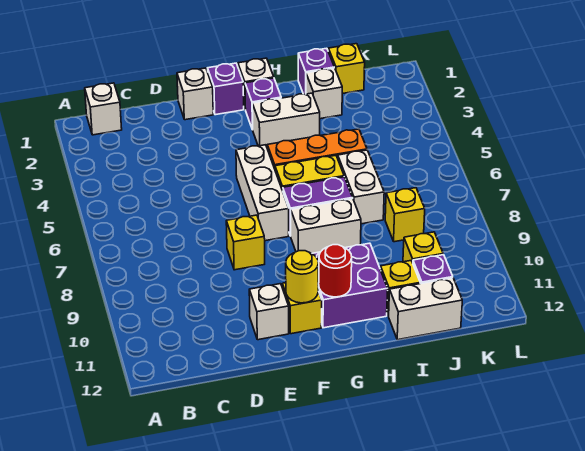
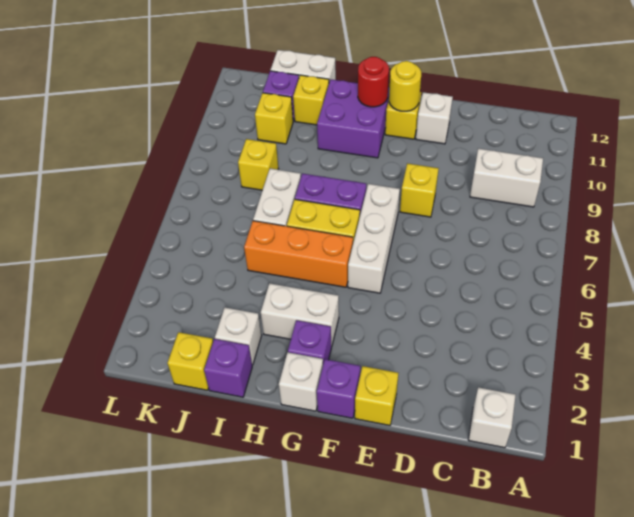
white 1x1 brick [177,68,213,120] -> yellow 1x1 brick [355,366,398,425]
white 1x2 brick [291,199,361,253] -> white 1x2 brick moved to [470,149,543,207]

